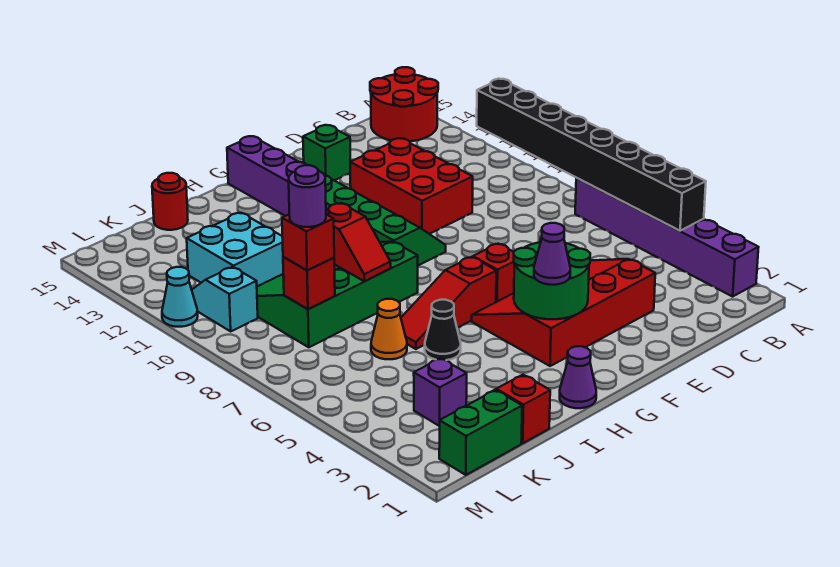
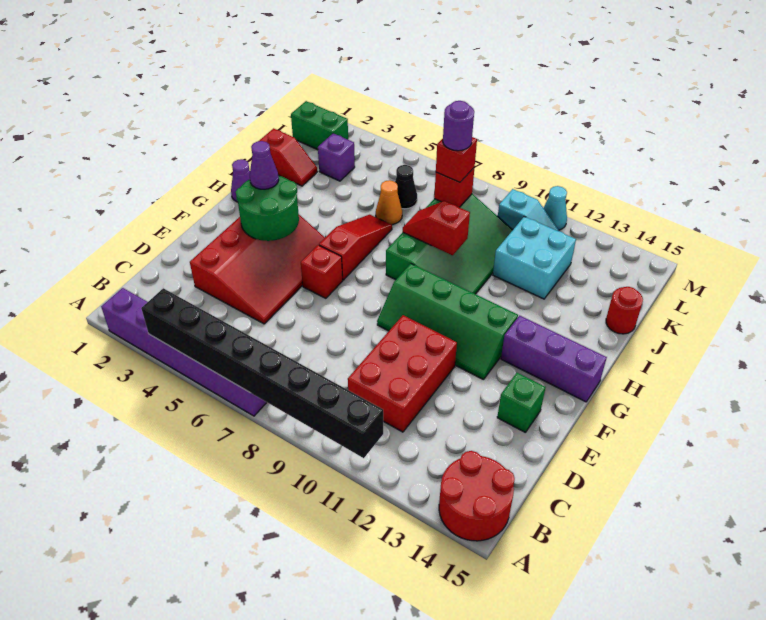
red 2x3 brick [350,138,473,234] -> red 2x3 brick turned to [348,315,457,432]
black 1x1 cone [425,300,461,360] -> black 1x1 cone moved to [395,165,417,209]
green 1x2 brick [439,390,522,475] -> green 1x2 brick turned to [291,101,348,150]

